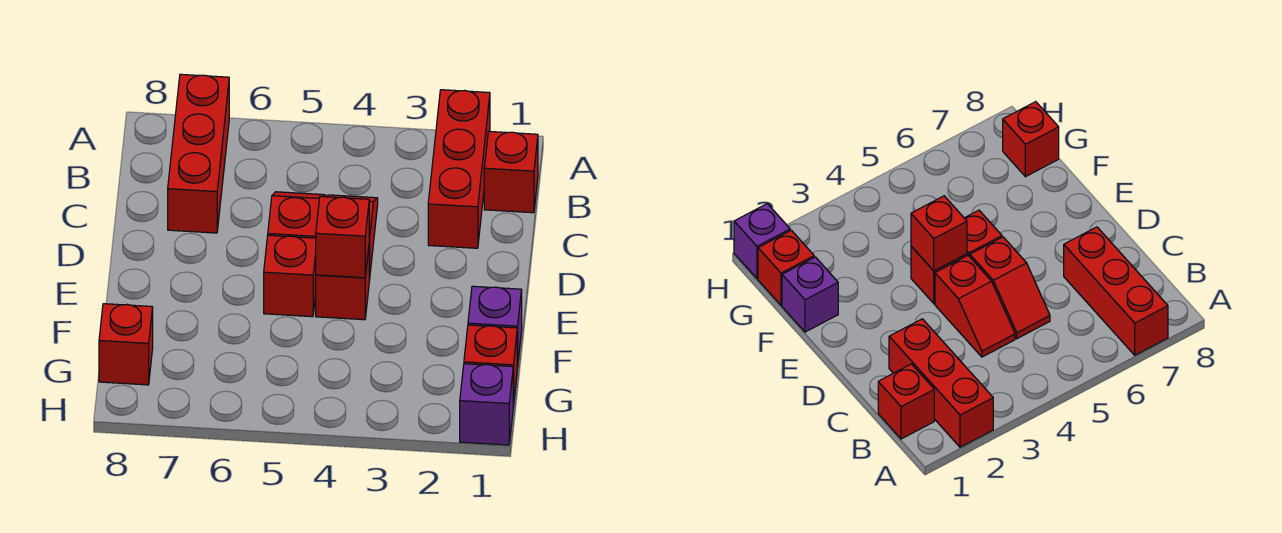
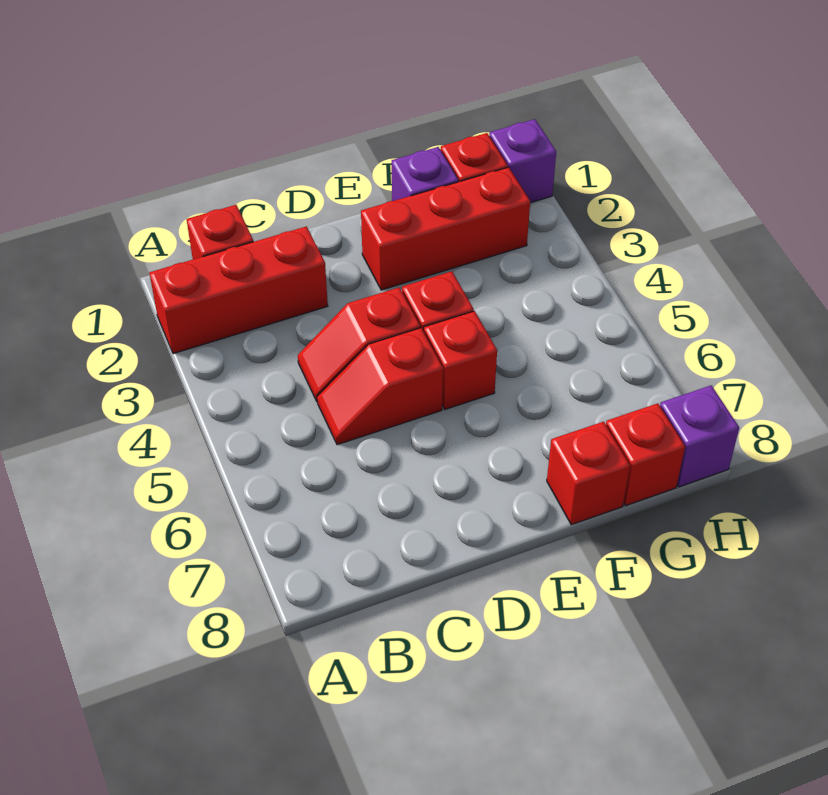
red 1x3 brick [168,74,229,233] -> red 1x3 brick moved to [361,167,530,290]
red 1x1 brick [316,196,369,278] -> red 1x1 brick moved to [547,422,630,525]
none -> purple 1x1 brick [660,385,739,487]

